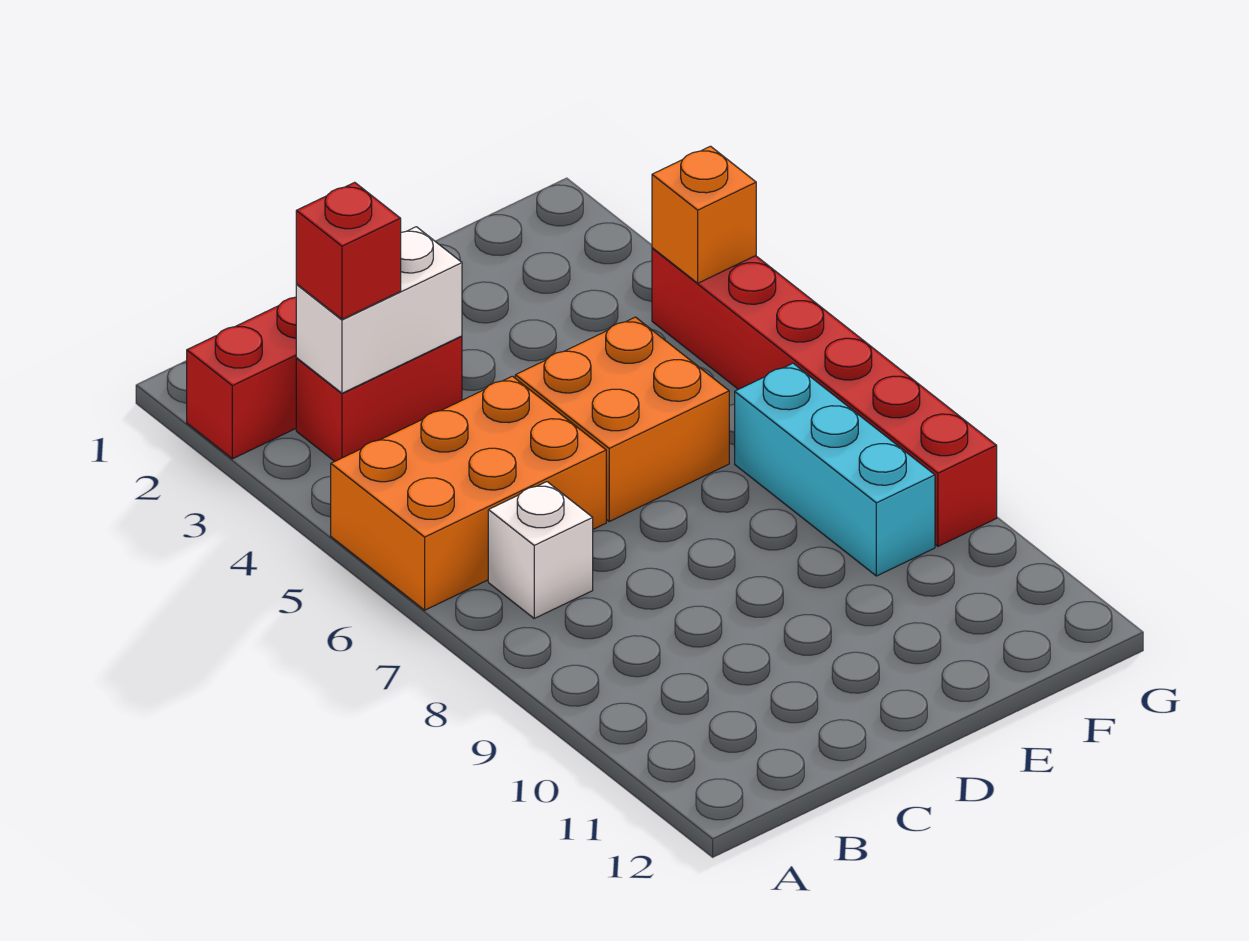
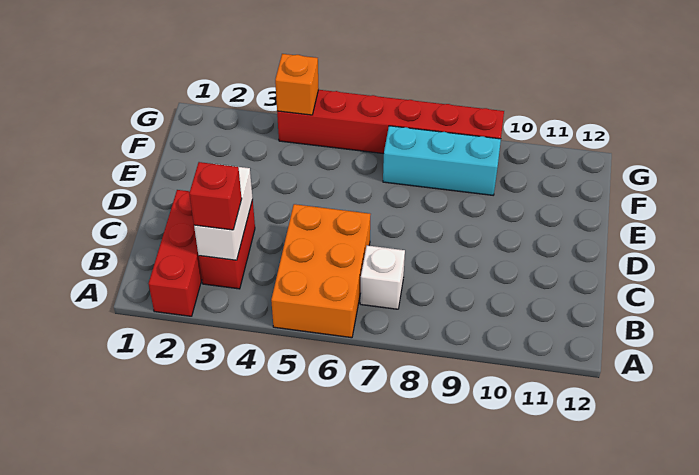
orange 2x2 brick [515,317,729,521] -> none

